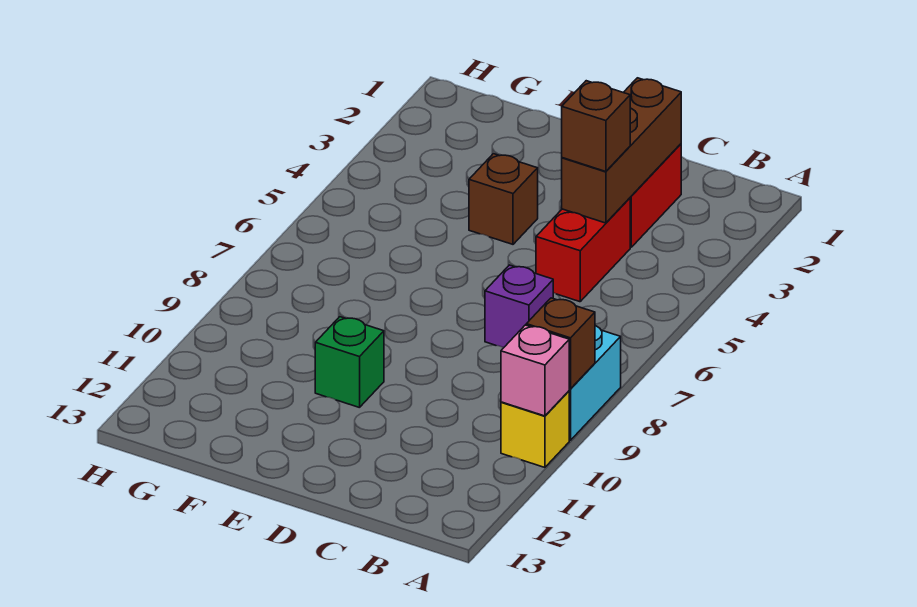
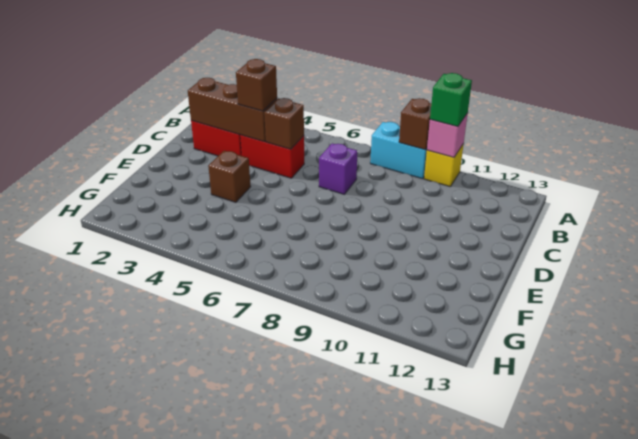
none -> brown 1x1 brick [264,98,304,149]
green 1x1 brick [315,317,384,408] -> green 1x1 brick moved to [430,73,472,127]

